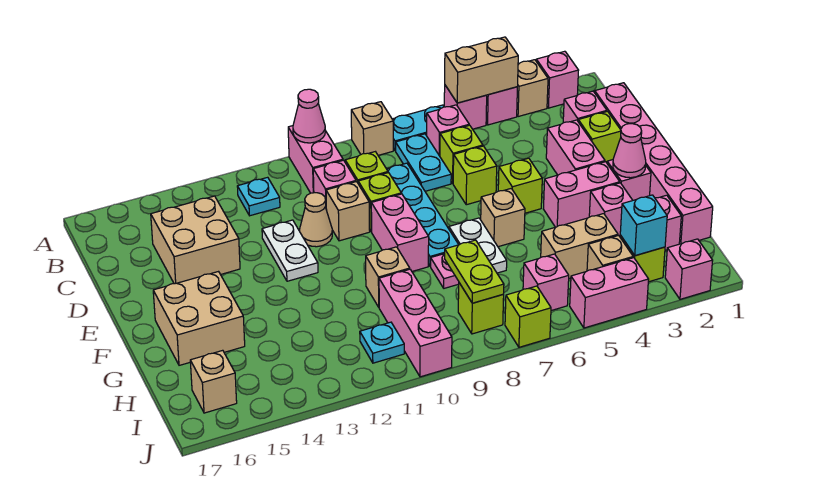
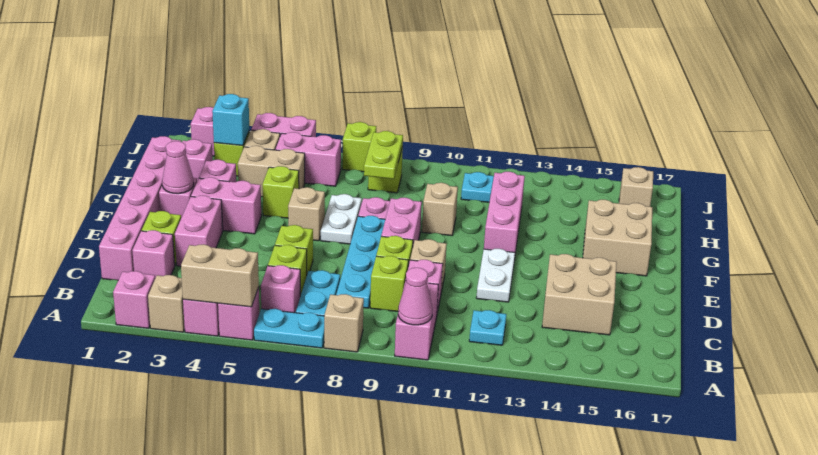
tan 1x1 cone [300,193,332,247] -> none
lime 1x1 brick [498,158,542,213] -> lime 1x1 brick moved to [262,166,299,218]
pink 1x3 brick [379,269,452,377] -> pink 1x3 brick moved to [484,172,525,253]
pink 1x1 brick [523,254,569,311] -> pink 1x2 brick [275,132,341,186]

